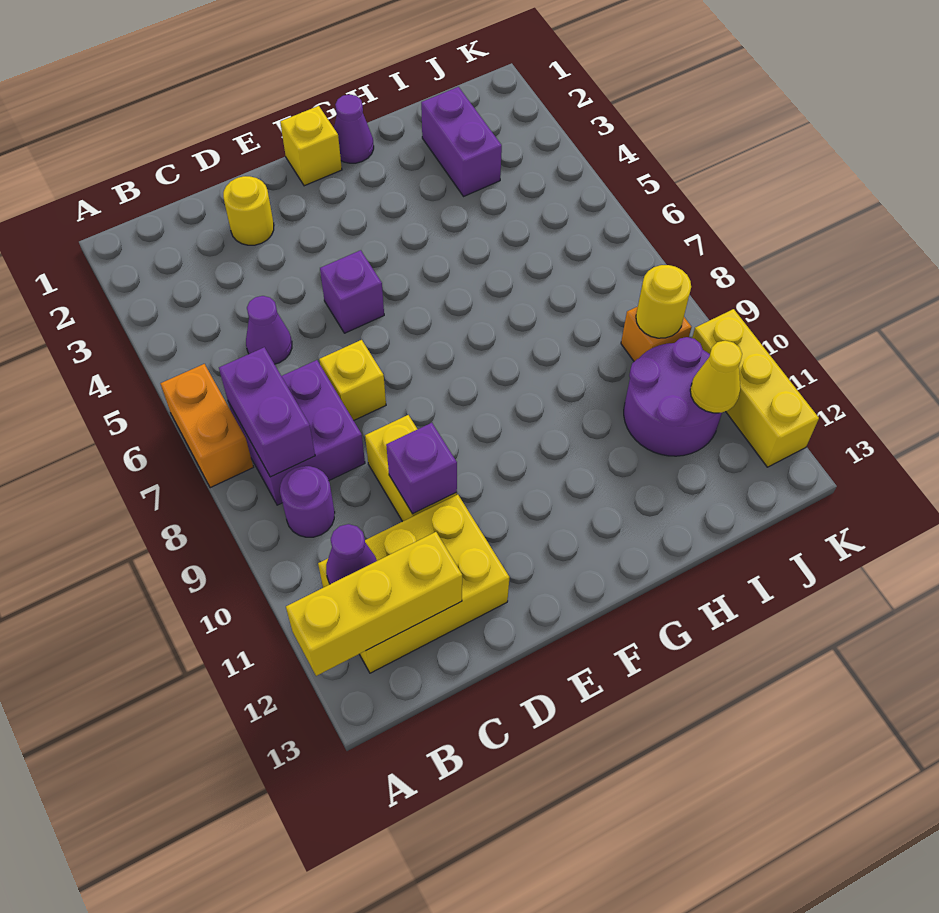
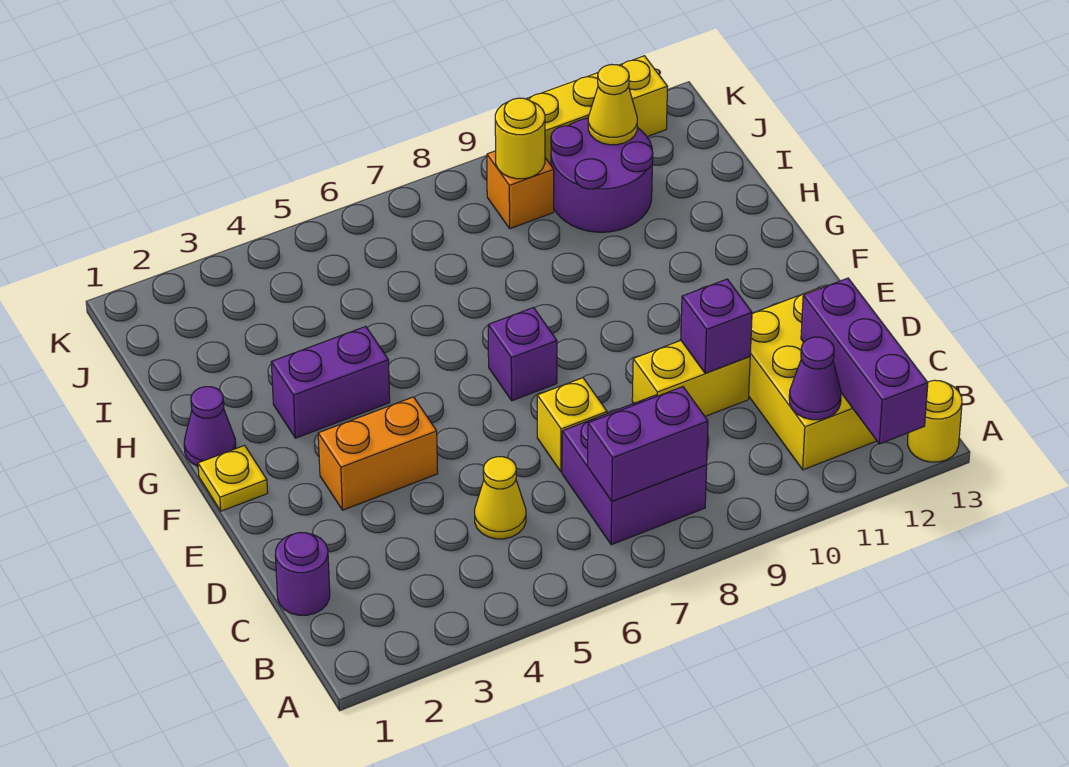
orange 1x2 brick [160,364,253,488] -> orange 1x2 brick moved to [318,397,438,510]
yellow 1x3 brick [286,532,462,676] -> purple 1x3 brick [801,278,928,444]
purple 1x1 round brick [280,466,335,537] -> purple 1x1 round brick moved to [275,533,330,615]
purple 1x1 cone [246,296,292,364] -> yellow 1x1 cone [475,457,526,539]
yellow 1x1 round brick [223,176,274,245] -> yellow 1x1 round brick moved to [908,380,962,462]
purple 1x1 brick [320,250,384,333] -> purple 1x1 brick moved to [488,308,557,401]
yellow 1x1 brick [280,106,342,186] -> yellow 1x1 plate [198,445,268,511]
purple 1x2 brick [421,87,502,196] -> purple 1x2 brick moved to [271,326,390,438]

